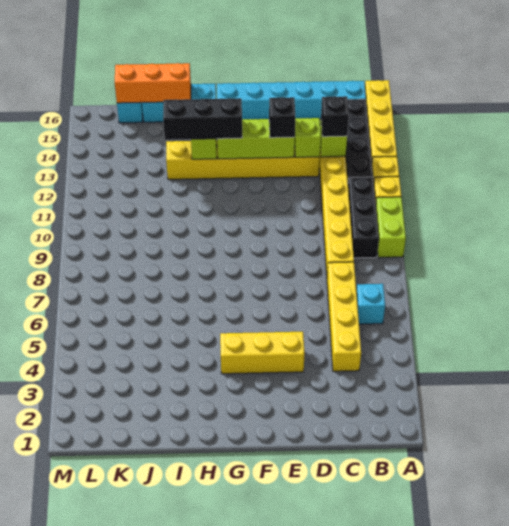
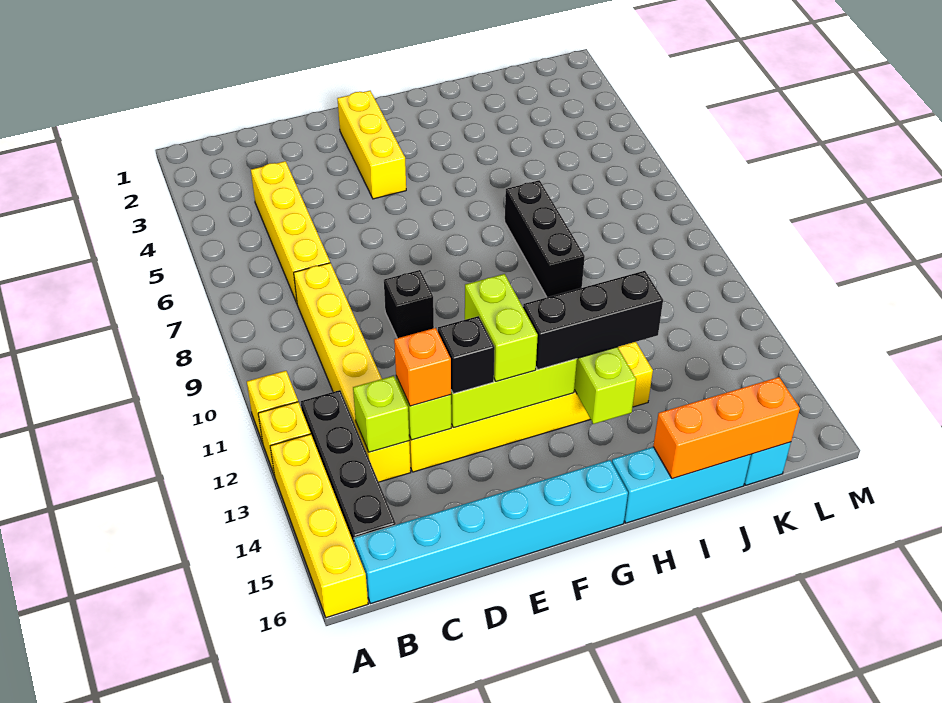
lime 1x2 brick [376,197,406,257] -> lime 1x2 brick moved to [465,274,538,382]
cyan 1x1 brick [356,284,385,324] -> none
black 1x3 brick [348,177,379,258] -> black 1x3 brick moved to [505,180,585,297]
black 1x1 brick [321,96,349,137] -> black 1x1 brick moved to [384,270,434,338]
none -> orange 1x1 brick [394,328,451,406]
yellow 1x3 brick [220,332,305,374] -> yellow 1x3 brick turned to [337,91,406,199]

